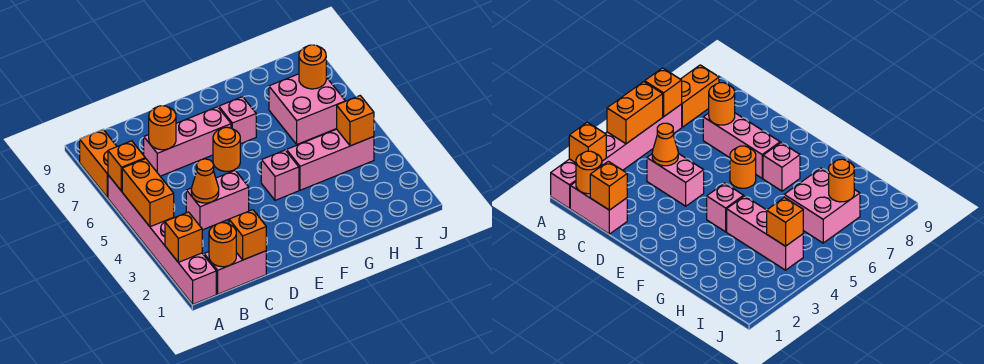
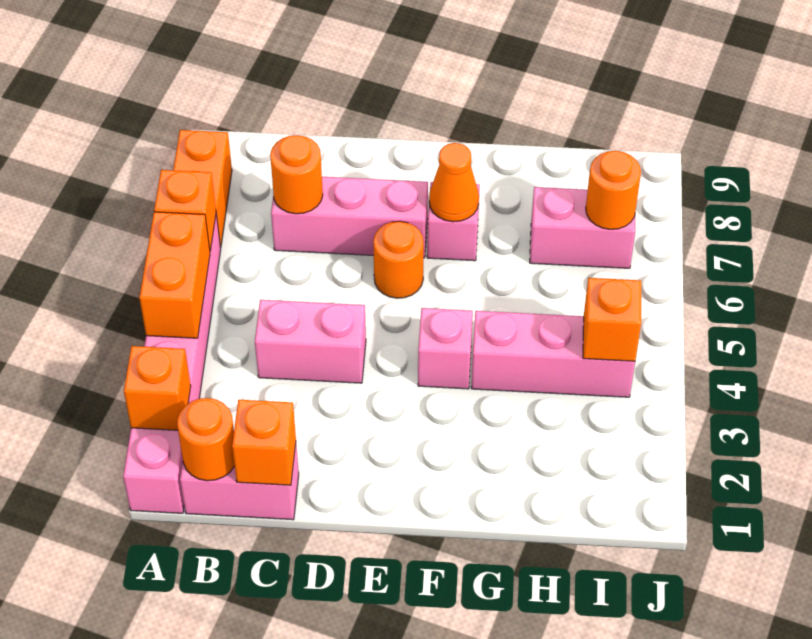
orange 1x1 cone [191,159,219,203] -> orange 1x1 cone moved to [429,143,479,222]
pink 2x2 brick [269,74,345,144] -> pink 1x2 brick [530,187,635,268]

